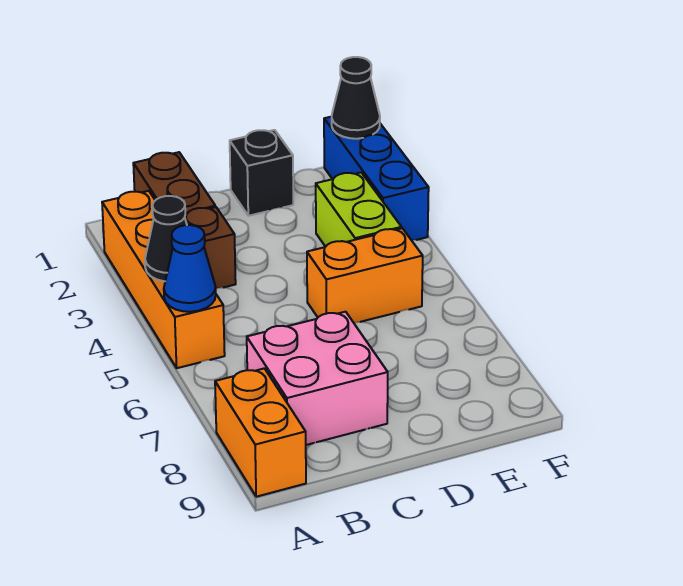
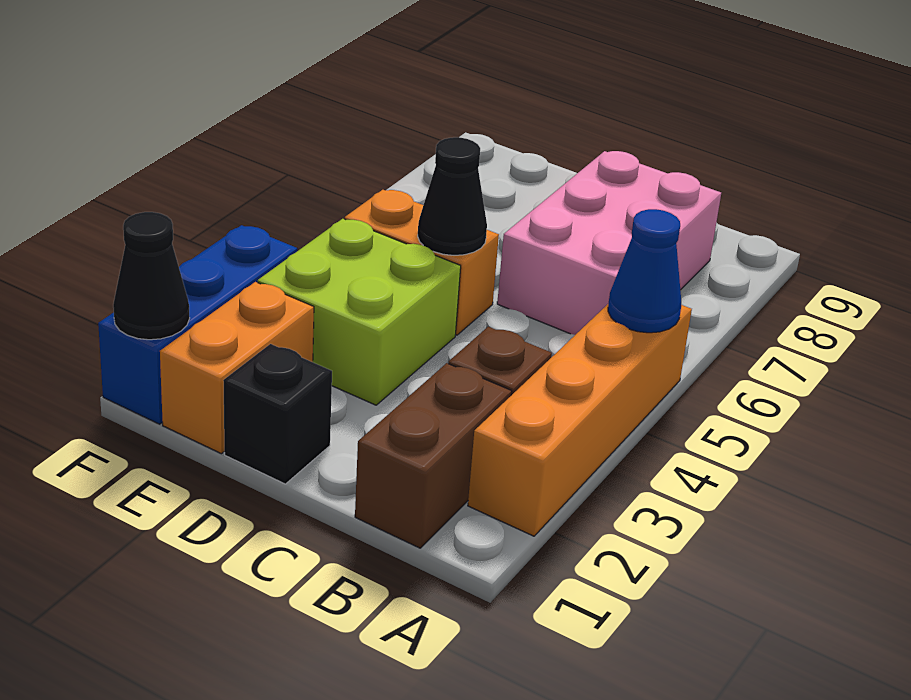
black 1x1 cone [145,196,187,281] -> black 1x1 cone moved to [418,137,487,255]
orange 1x2 brick [215,368,306,497] -> orange 1x2 brick moved to [160,282,314,454]
pink 2x2 brick [247,312,388,445] -> pink 2x3 brick [497,151,721,335]
lime 1x2 brick [316,173,401,247] -> lime 2x2 brick [258,219,461,405]

